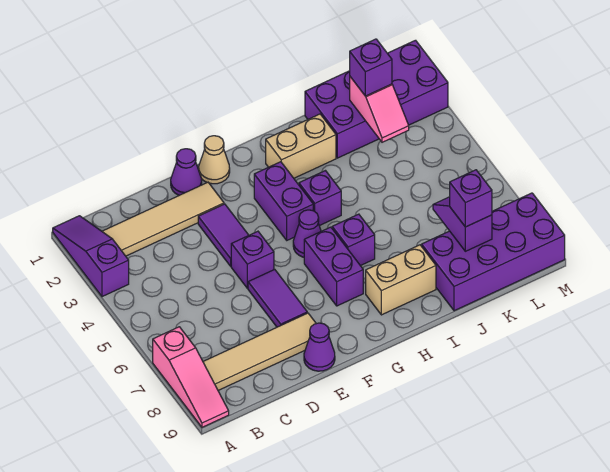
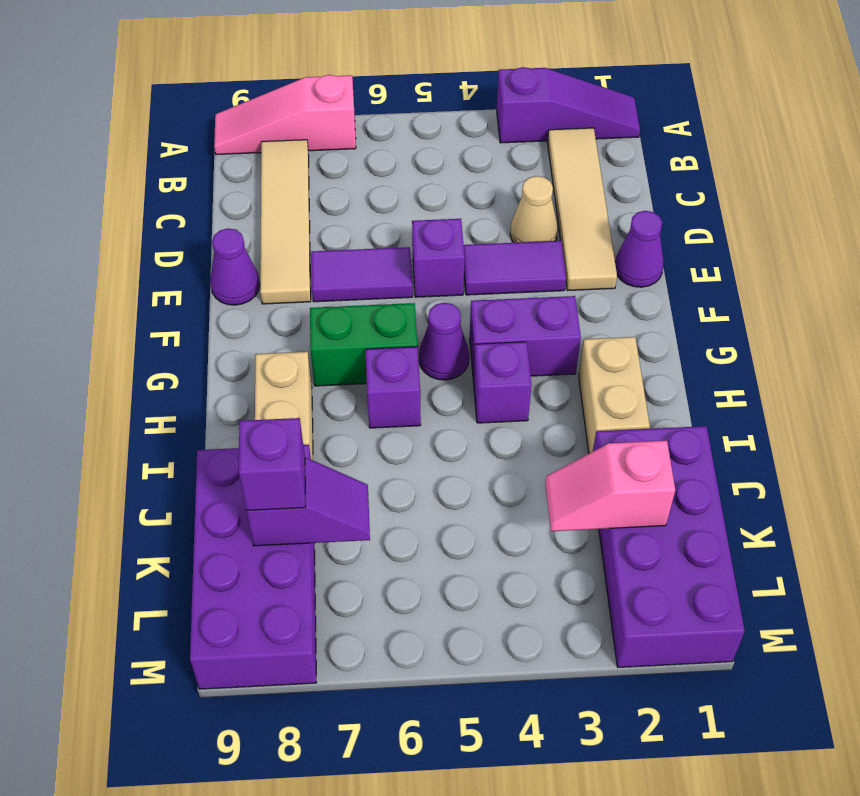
tan 1x1 cone [199,136,230,184] -> tan 1x1 cone moved to [510,176,558,243]
purple 1x2 brick [304,227,363,306] -> green 1x2 brick [310,303,417,386]
purple 1x1 brick [350,39,392,96] -> none

